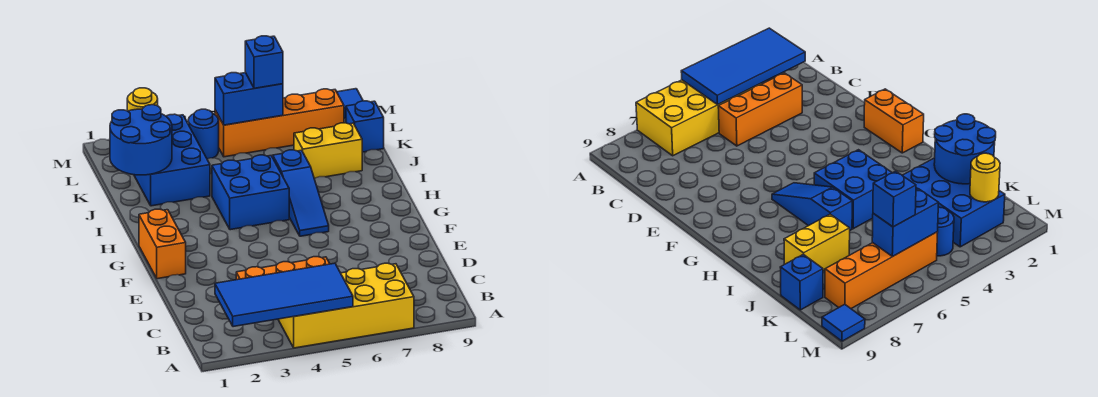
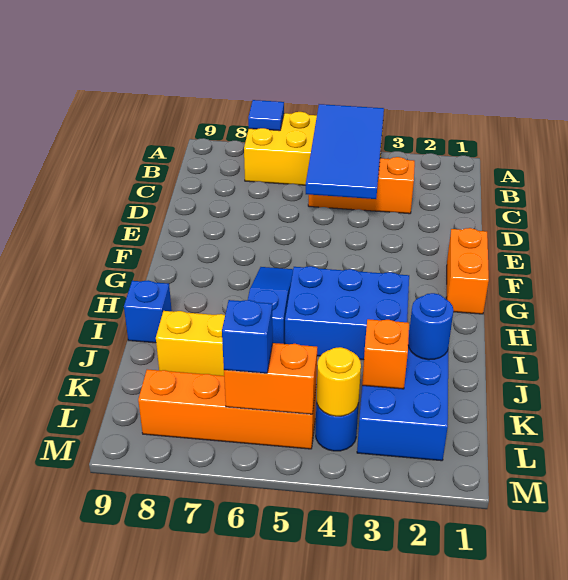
blue 2x4 tile [215,263,353,327] -> blue 2x4 tile turned to [306,104,384,199]
blue 2x2 brick [212,155,289,230] -> blue 2x3 brick [285,266,409,360]
blue 2x2 round brick [110,105,172,175] -> blue 1x1 round brick [408,293,454,360]
none -> orange 1x1 brick [362,319,409,389]
blue 1x1 brick [346,101,384,152] -> blue 1x1 brick moved to [124,280,172,343]
yellow 1x1 round brick [127,88,158,111] -> yellow 1x1 round brick moved to [317,347,361,416]
blue 1x2 brick [215,73,283,125] -> orange 1x2 brick [224,343,317,414]
blue 1x1 tile [337,89,363,118] -> blue 1x1 tile moved to [248,100,284,131]

